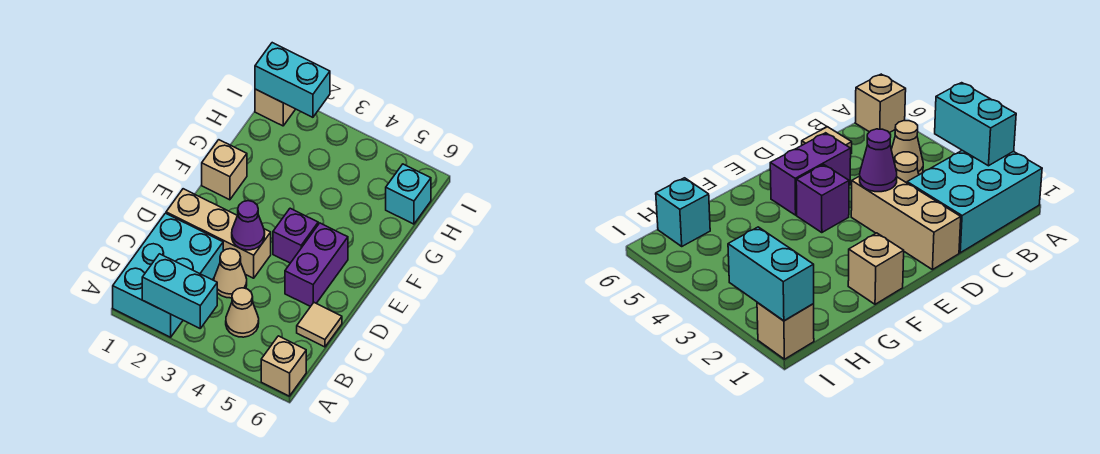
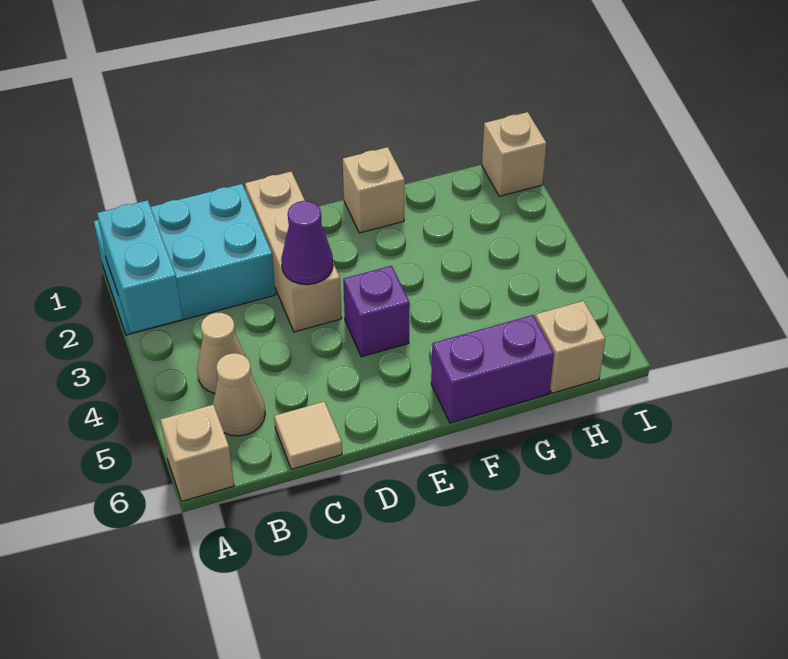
tan 1x1 cone [214,249,247,298] -> tan 1x1 cone moved to [213,353,265,436]
purple 1x2 brick [285,223,348,307] -> purple 1x2 brick moved to [431,315,554,423]
cyan 1x1 brick [386,164,431,224] -> tan 1x1 brick [535,301,605,393]
cyan 1x2 brick [255,43,330,117] -> none

